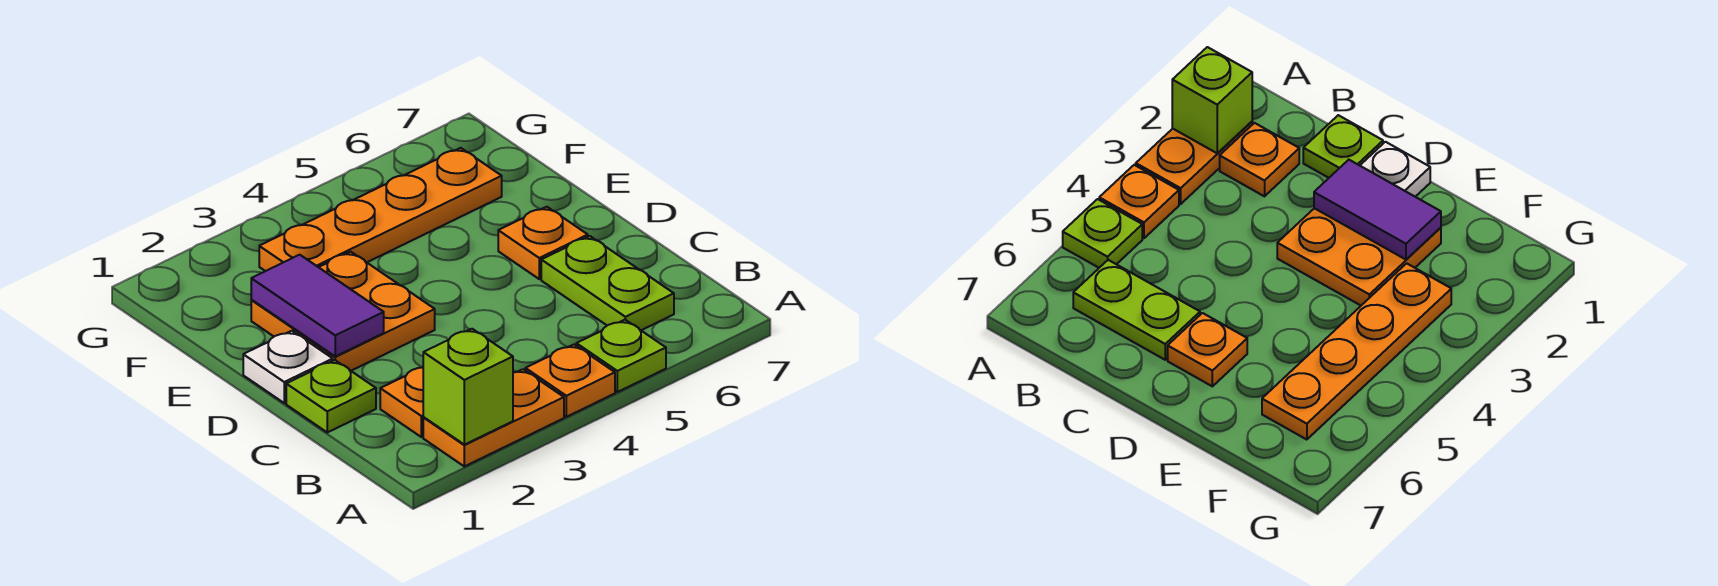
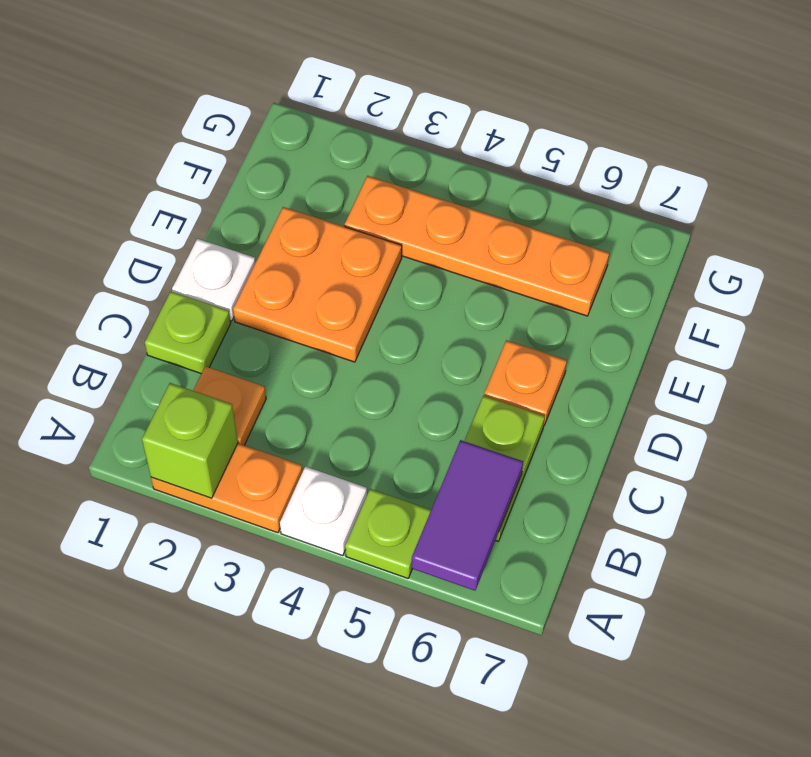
orange 1x1 plate [525,345,615,417] -> white 1x1 plate [280,466,367,556]
purple 1x2 tile [251,255,384,356] -> purple 1x2 tile moved to [412,440,523,591]

